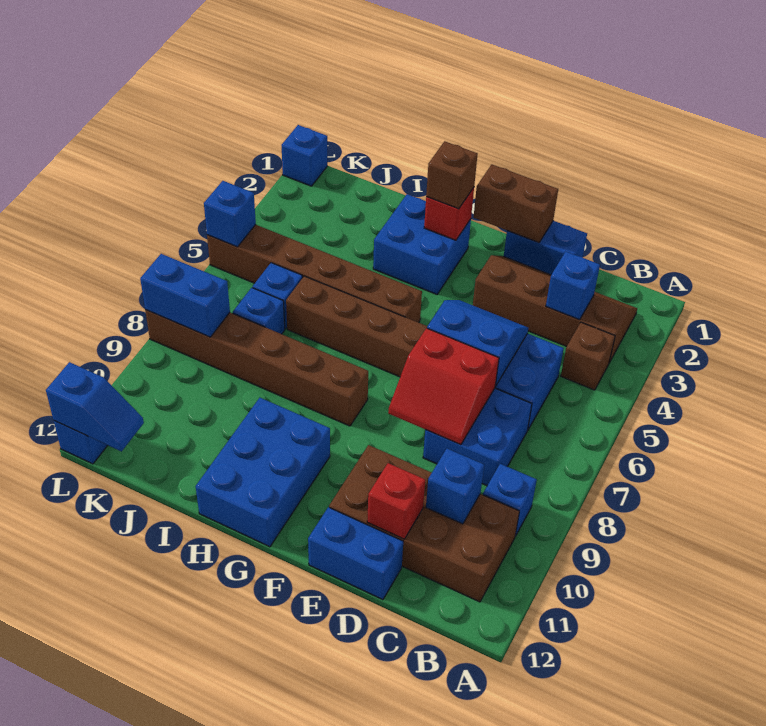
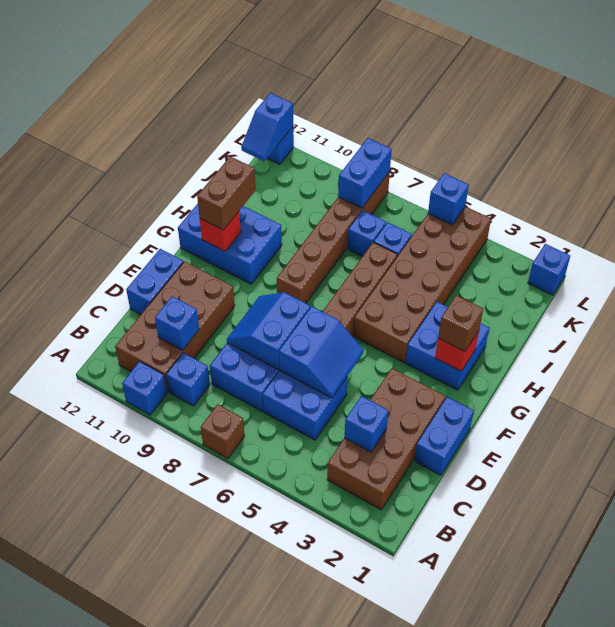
none -> blue 1x1 brick [122,361,167,415]
brown 2x4 slope [473,255,637,363] -> brown 2x4 brick [327,368,446,510]
brown 1x1 brick [561,322,615,390] -> brown 1x1 brick moved to [201,404,245,459]
red 2x2 slope [388,328,499,445] -> blue 2x2 slope [227,292,310,369]
red 1x1 brick [367,463,425,539] -> red 1x1 brick moved to [200,212,241,251]
brown 1x2 brick [474,165,558,243] -> brown 1x2 brick moved to [197,156,256,230]
brown 1x6 brick [207,225,422,323] -> brown 2x6 brick [353,206,491,362]

